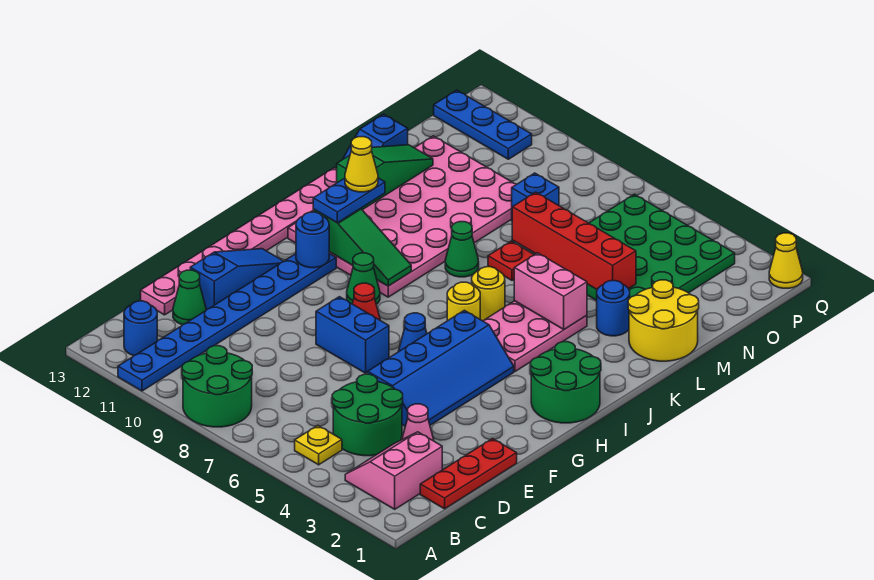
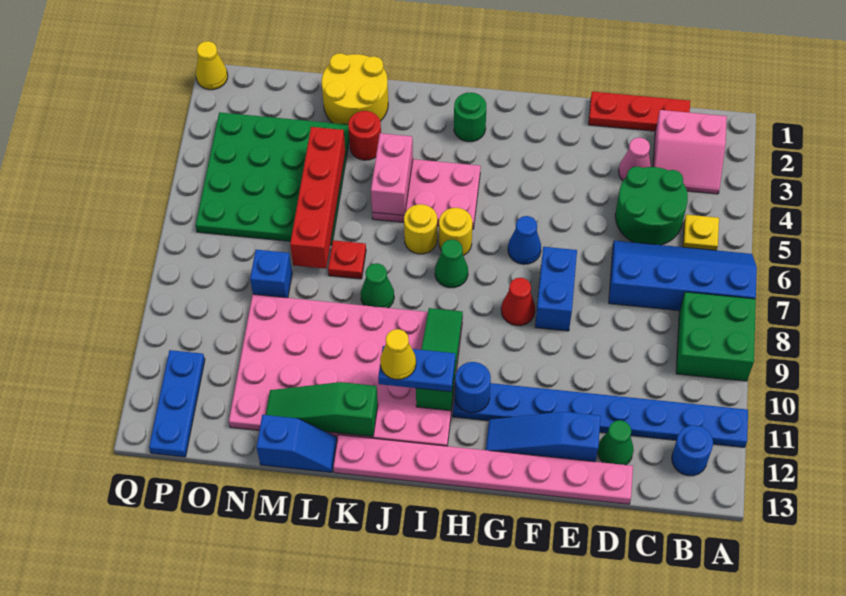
green 2x2 round brick [182,346,252,427] -> green 2x2 brick [676,292,756,381]
blue 2x4 slope [368,310,514,426] -> blue 2x4 slope moved to [609,241,757,311]
green 2x2 round brick [531,342,601,423] -> green 1x1 round brick [454,92,486,142]
green 1x1 cone [347,253,380,305] -> green 1x1 cone moved to [435,240,468,288]
blue 1x1 round brick [597,281,630,336] -> red 1x1 round brick [348,111,381,160]

